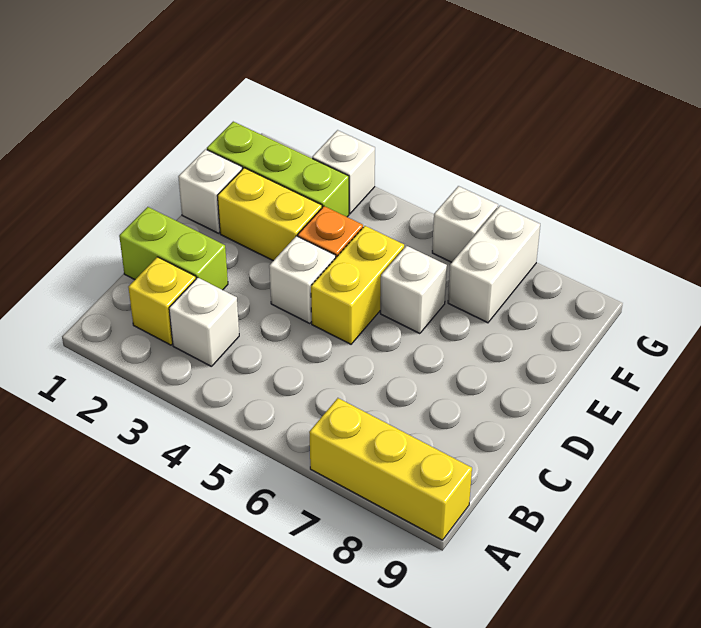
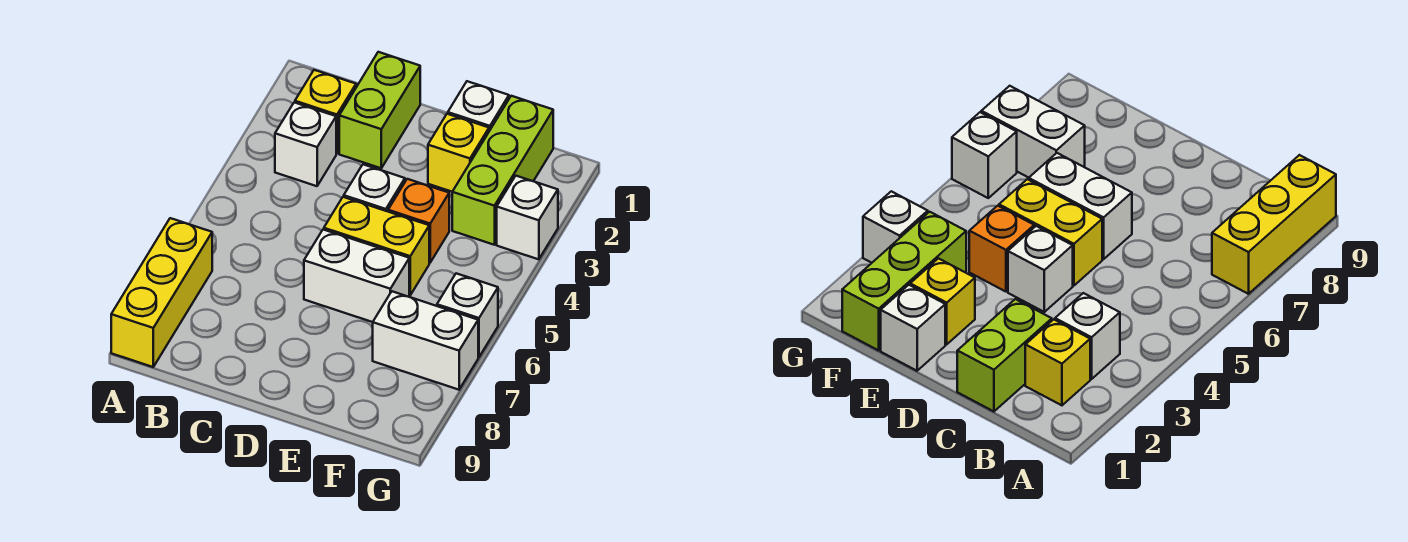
yellow 1x2 brick [217,168,322,261] -> yellow 1x1 brick [428,114,489,192]
white 1x1 brick [380,246,447,334] -> white 1x2 brick [304,230,409,322]

